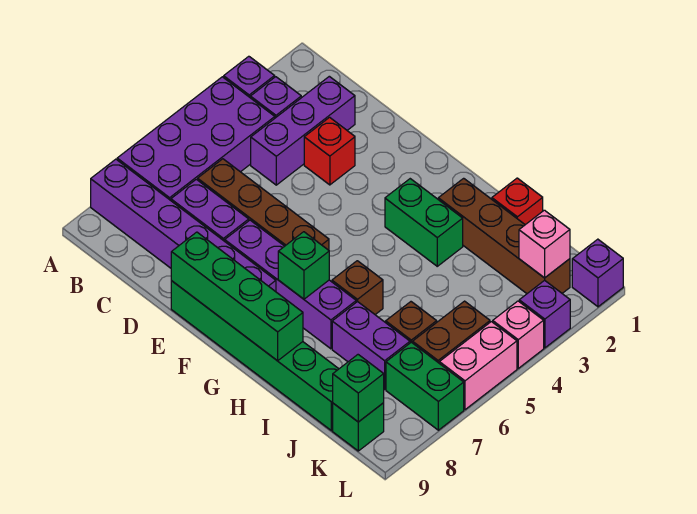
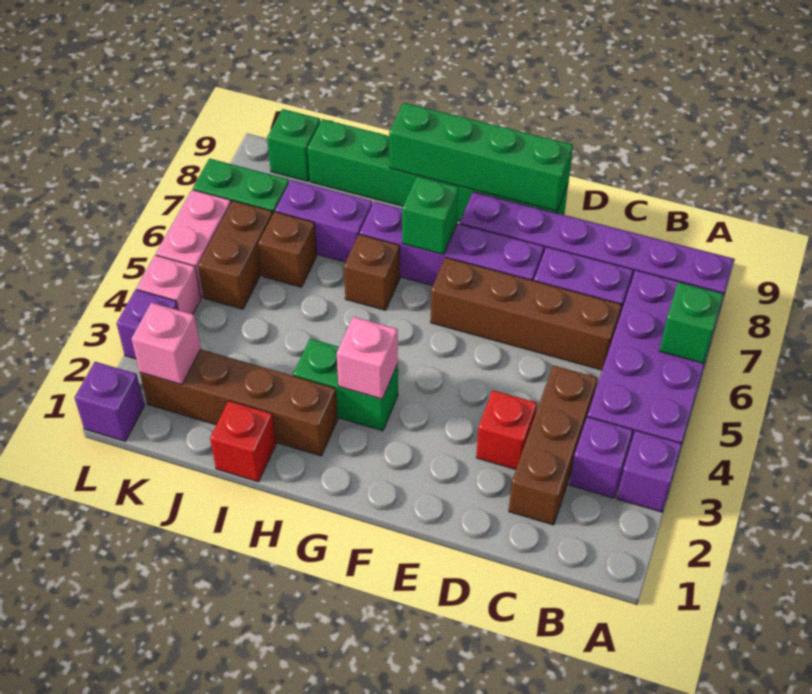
purple 1x3 brick [251,76,355,185] -> brown 1x3 brick [509,365,597,525]
none -> pink 1x1 brick [337,317,398,399]
green 1x1 brick [333,355,384,422] -> green 1x1 brick moved to [660,282,723,363]

